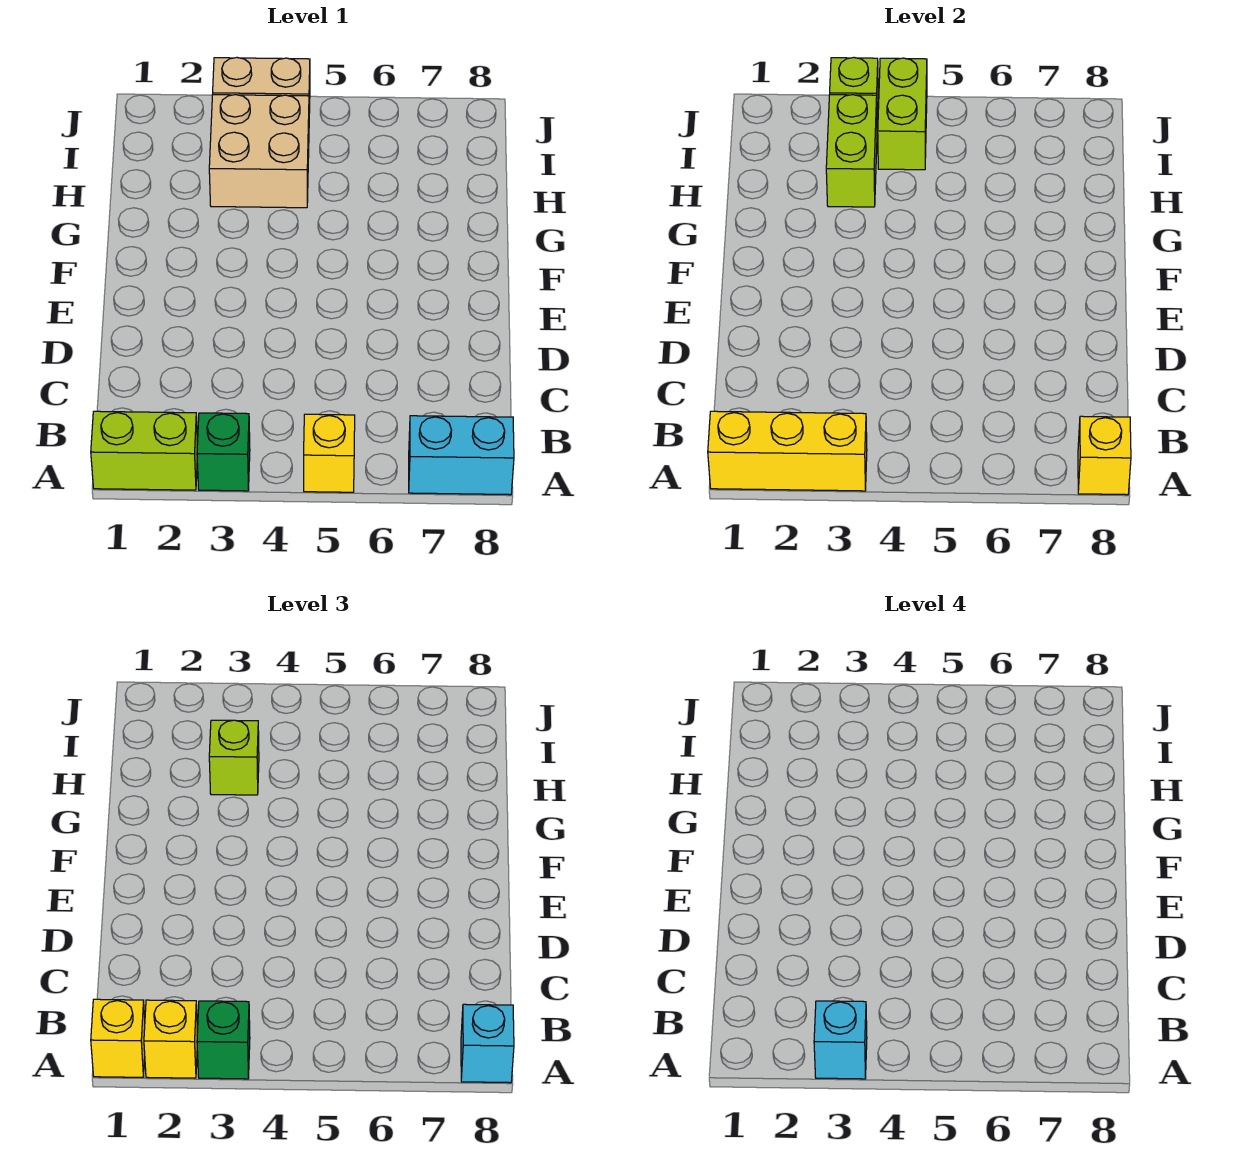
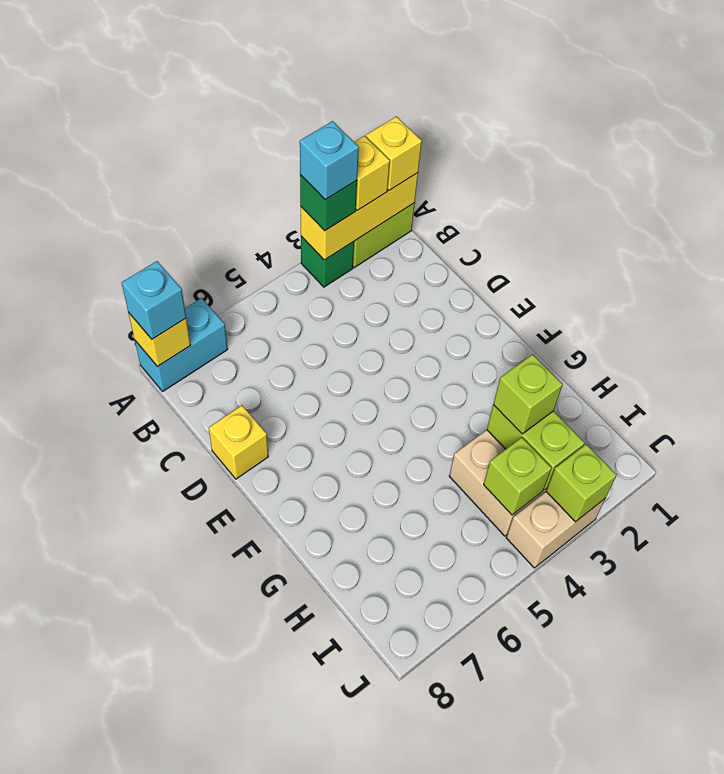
yellow 1x1 brick [304,414,355,492] -> yellow 1x1 brick moved to [209,405,268,479]
lime 1x2 brick [878,58,927,170] -> lime 1x1 brick [484,438,552,515]

